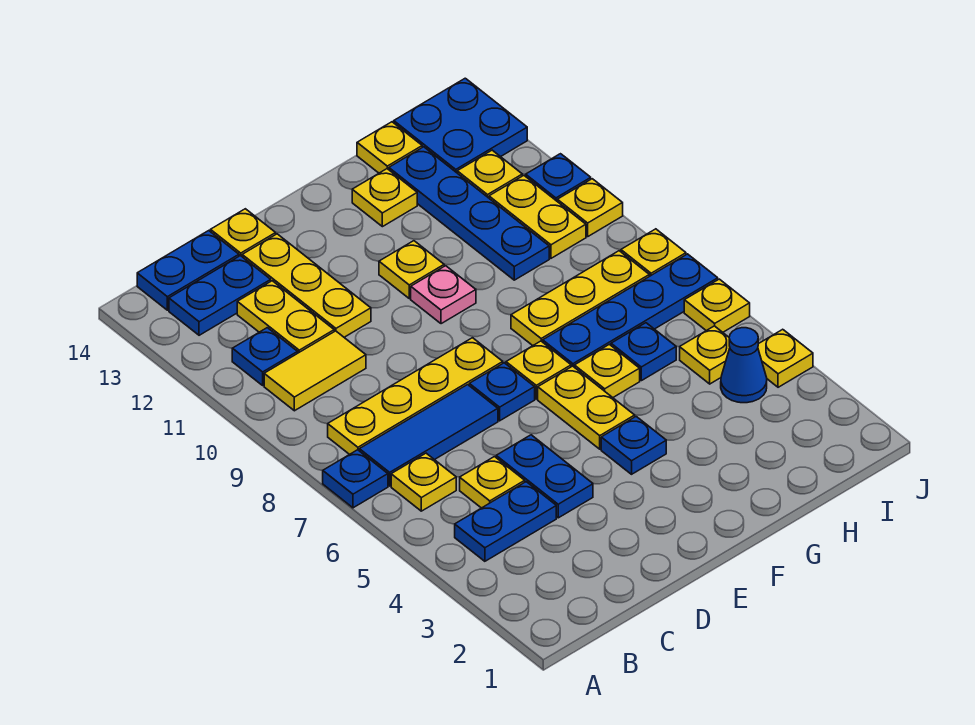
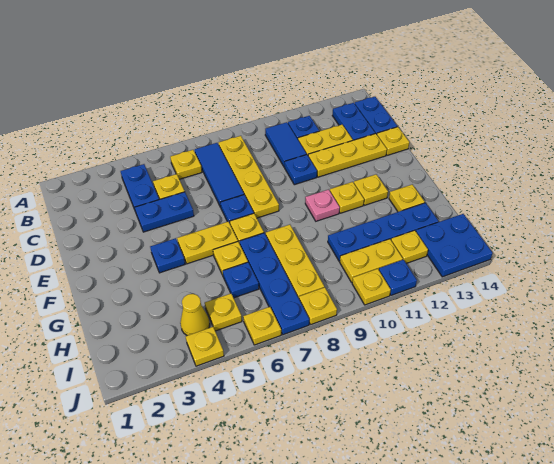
blue 1x1 plate [323,450,388,508] -> blue 1x1 plate moved to [285,155,317,185]
yellow 1x2 tile [264,331,366,411] -> blue 1x2 tile [265,122,307,167]
yellow 1x1 plate [357,122,422,173] -> yellow 1x1 plate moved to [354,174,388,205]
blue 1x1 cone [721,328,767,403] -> yellow 1x1 cone [180,294,210,336]

